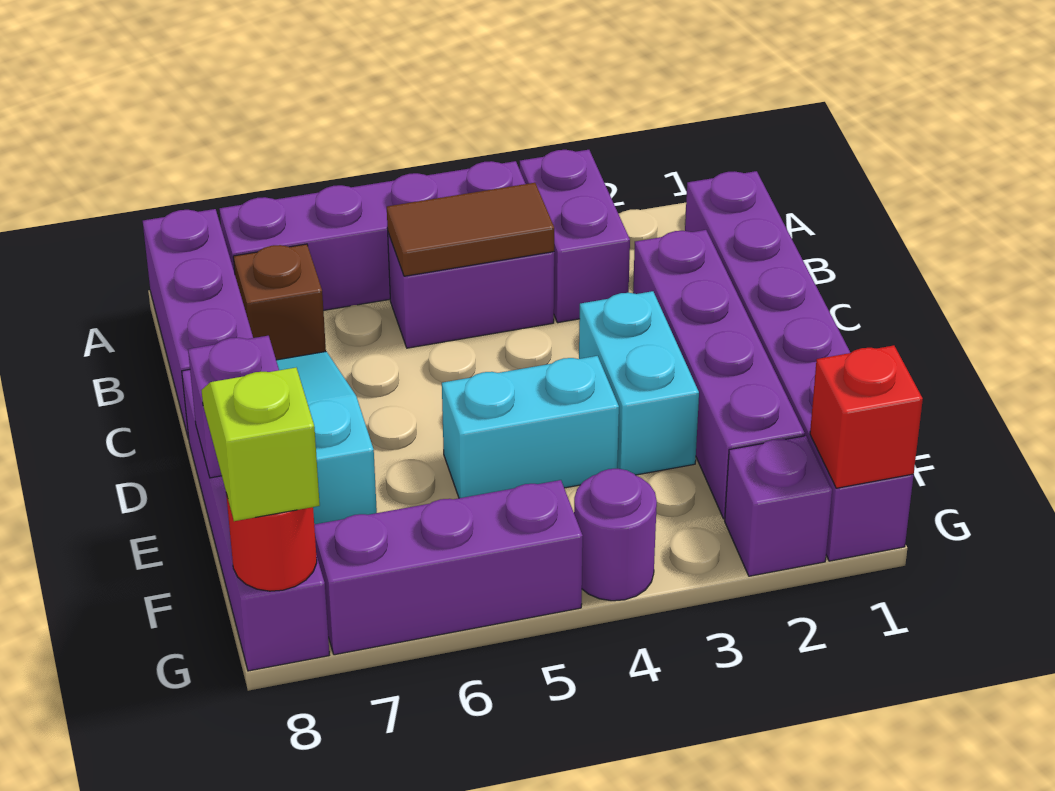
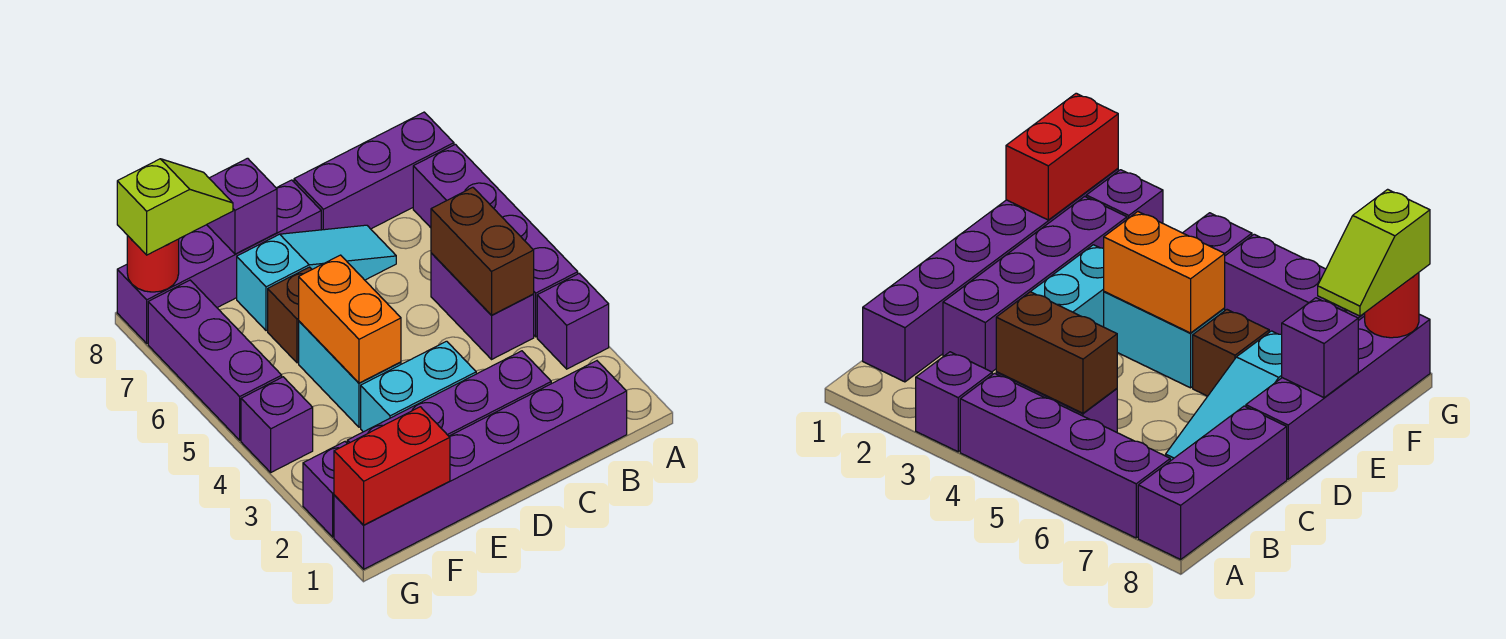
purple 1x2 brick [520,150,630,323] -> purple 1x1 brick [537,274,609,369]
brown 1x2 tile [387,183,554,276] -> brown 1x2 brick [431,187,534,315]
brown 1x1 brick [233,244,326,360] -> brown 1x1 brick moved to [268,267,312,363]
none -> orange 1x2 brick [299,255,401,383]
red 1x1 brick [810,345,923,488] -> red 1x2 brick [334,407,450,525]
purple 1x1 round brick [574,469,657,601] -> purple 1x1 brick [241,377,313,472]

